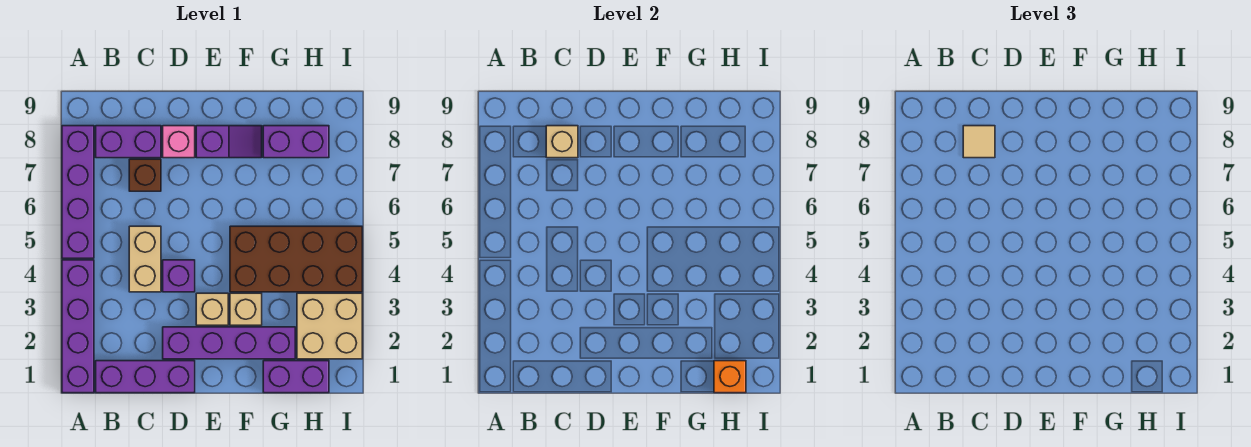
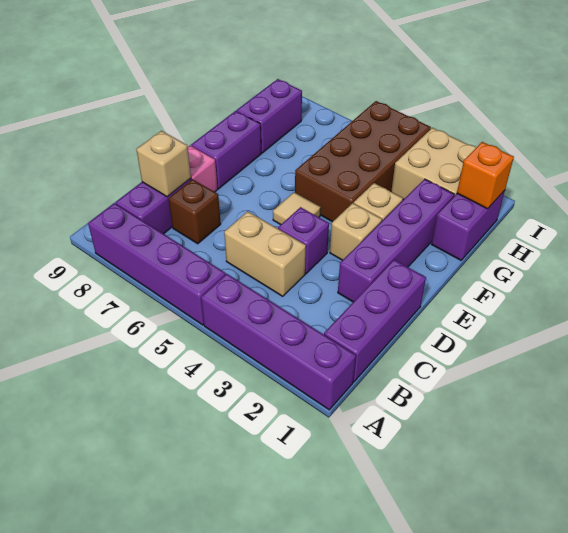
tan 1x1 tile [963,126,995,158] -> tan 1x1 tile moved to [273,192,321,225]
purple 1x2 slope [196,126,262,158] -> purple 1x2 brick [192,111,261,189]

